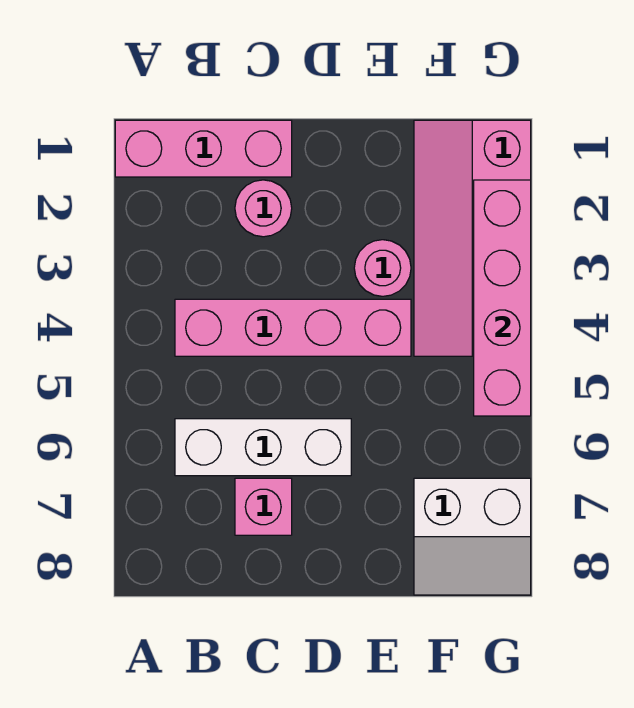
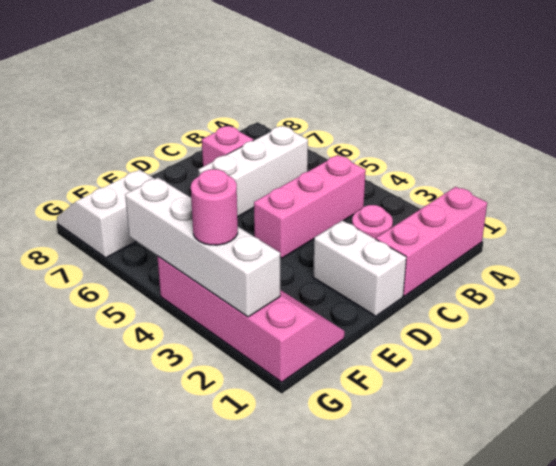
pink 1x4 brick [175,299,411,356] -> pink 1x3 brick [254,155,366,258]
none -> white 1x2 brick [313,220,406,316]
pink 1x1 round brick [354,240,411,296] -> pink 1x1 round brick moved to [191,169,238,245]
pink 1x4 brick [474,180,531,416] -> white 1x4 brick [125,178,280,317]

